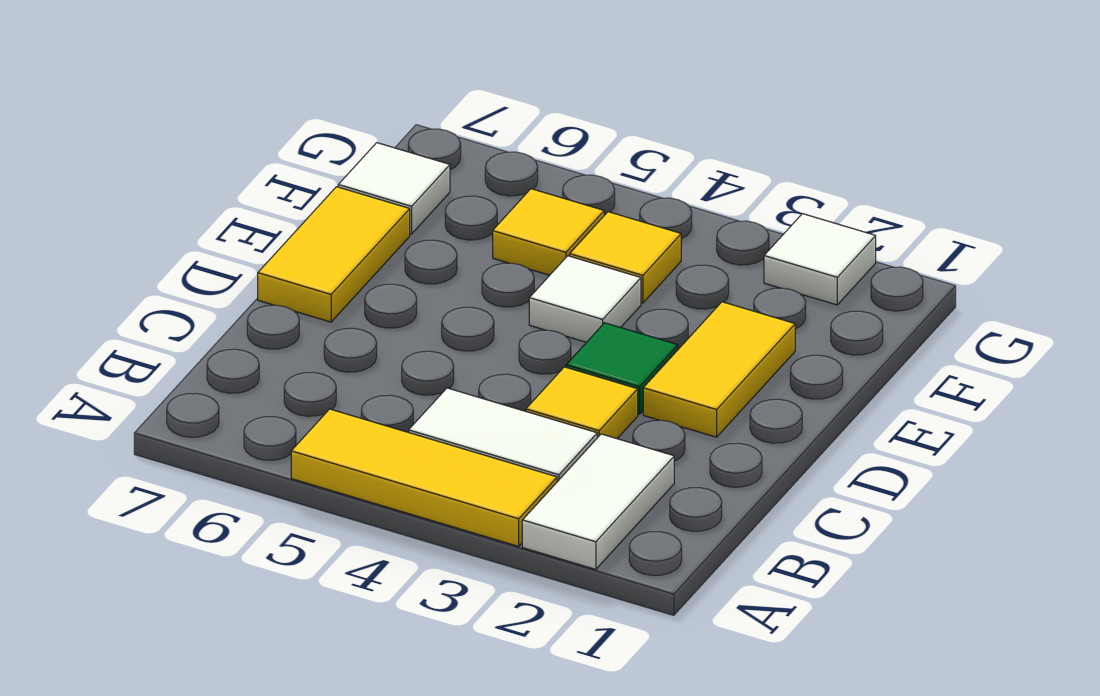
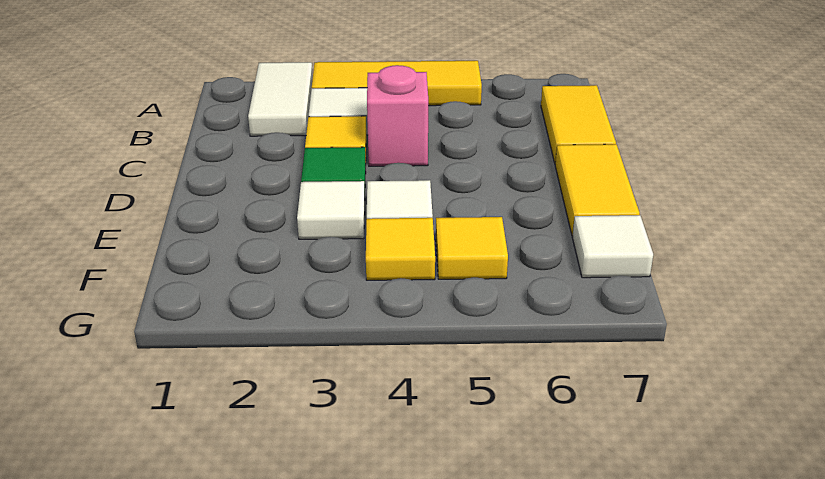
none -> pink 1x1 brick [367,65,428,166]
yellow 1x2 tile [643,302,795,437] -> yellow 1x2 tile moved to [541,85,616,163]
white 1x1 tile [764,214,876,305] -> white 1x1 tile moved to [297,181,365,239]

